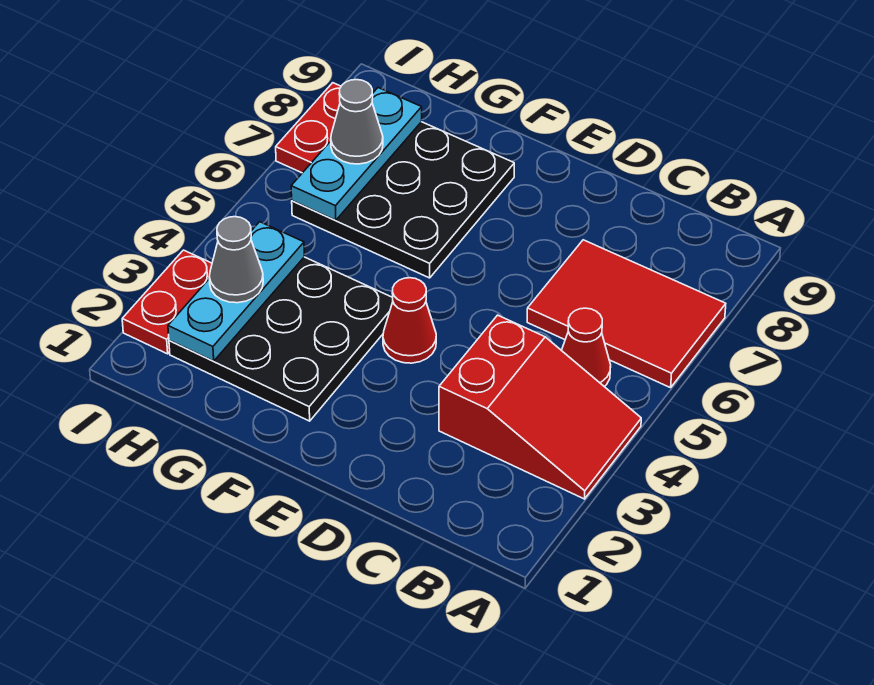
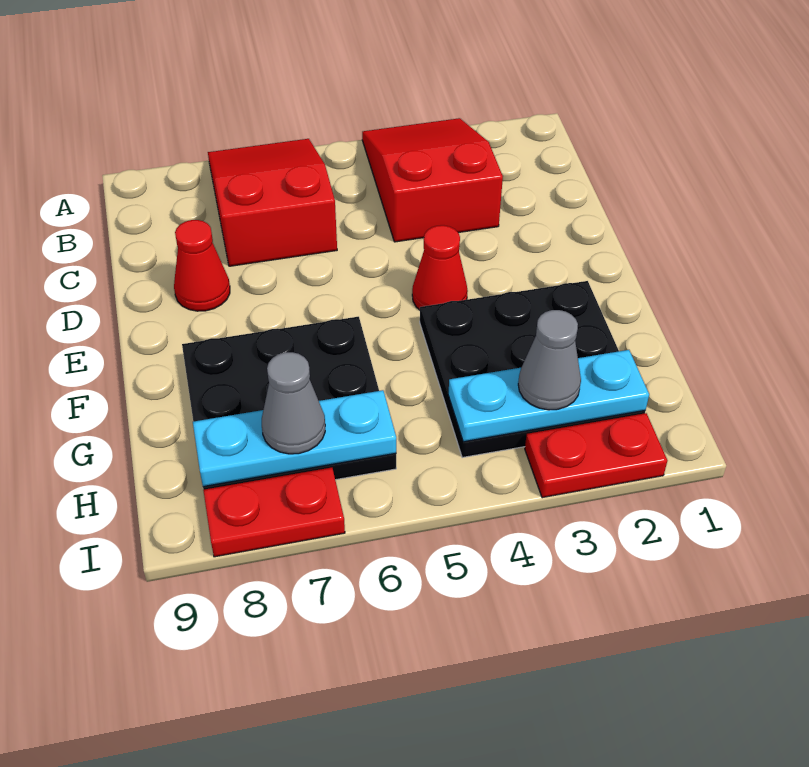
red 2x3 tile [527,240,726,388] -> red 2x3 slope [208,139,337,266]
red 1x1 cone [561,308,611,387] -> red 1x1 cone moved to [174,220,230,311]

